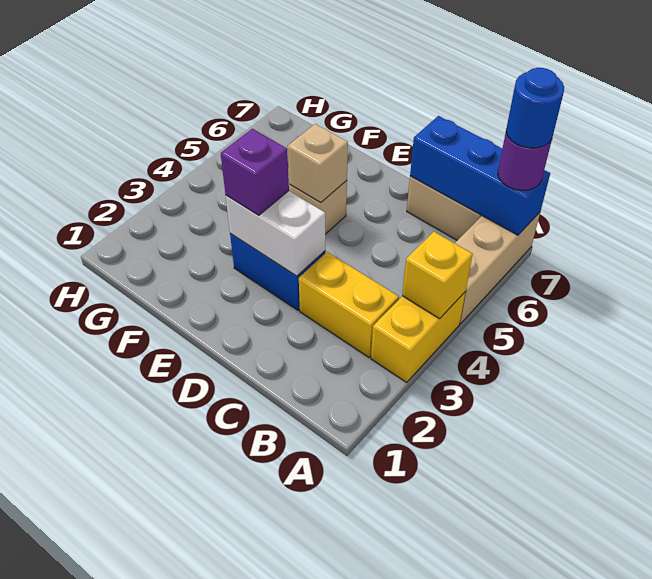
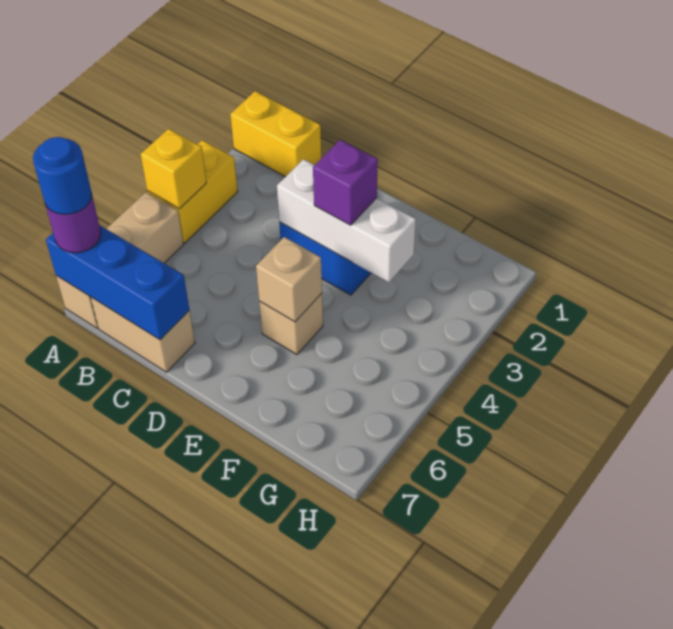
yellow 1x2 brick [299,252,399,357] -> yellow 1x2 brick moved to [230,91,321,177]
white 1x2 brick [226,191,325,276] -> white 1x3 brick [277,159,416,282]

